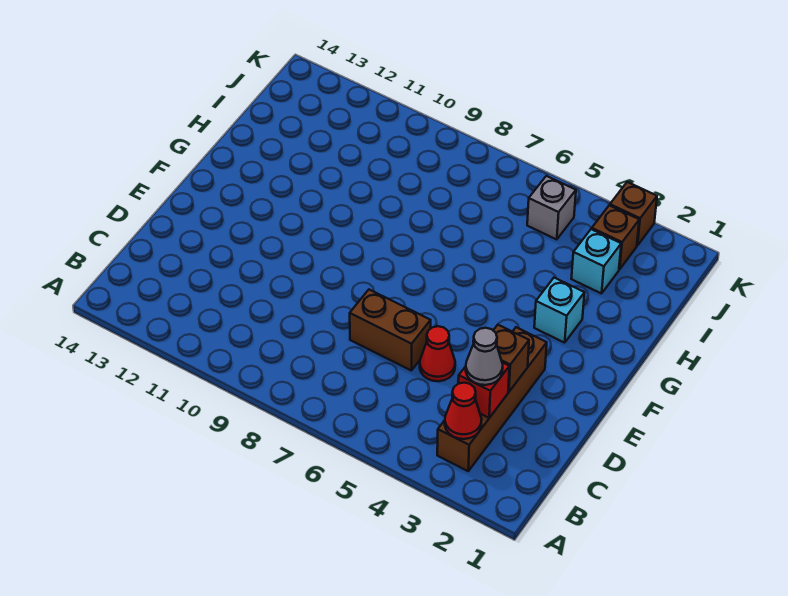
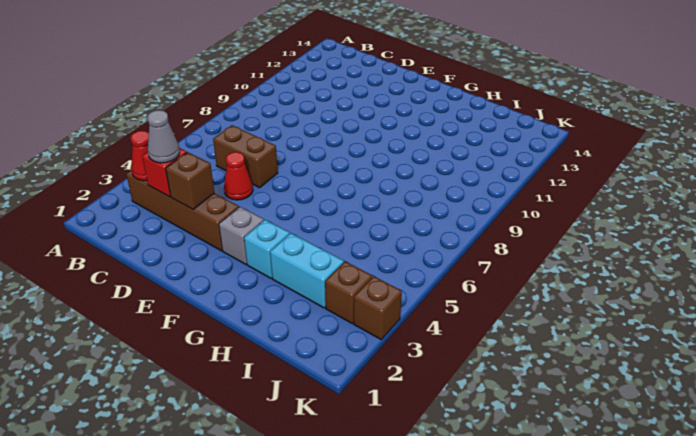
brown 1x2 brick [350,290,431,370] -> brown 1x2 brick turned to [213,125,278,188]
cyan 1x1 brick [571,229,621,294] -> cyan 1x2 brick [270,233,344,308]
grey 1x1 brick [527,176,576,240] -> grey 1x1 brick moved to [219,207,264,264]

